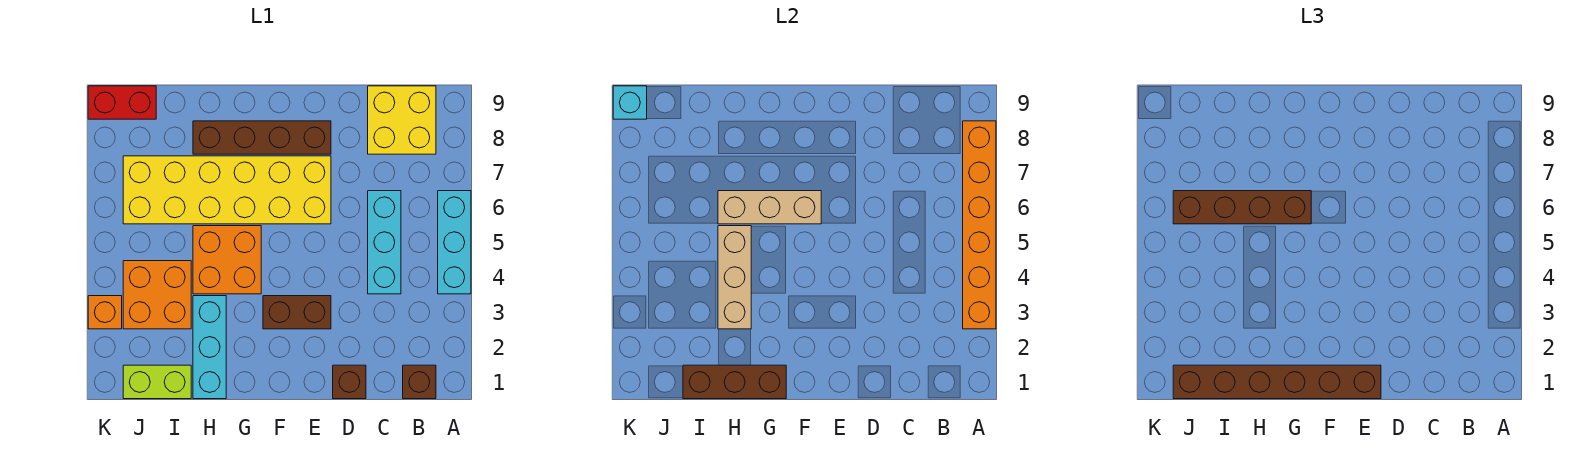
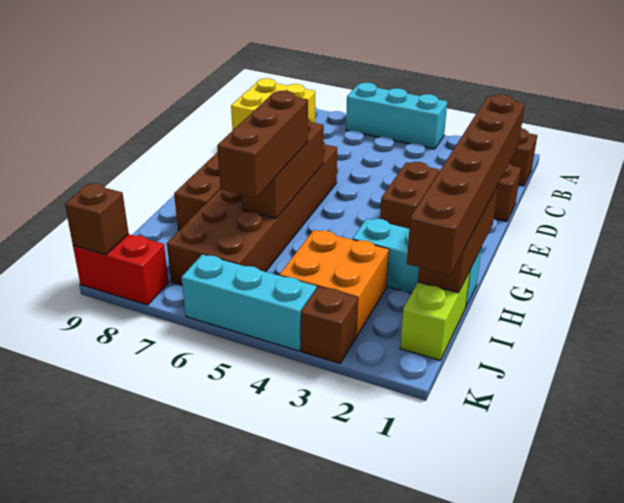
orange 1x6 brick [963,121,996,329] -> none
cyan 1x3 brick [368,191,401,294] -> cyan 1x3 brick moved to [181,254,317,351]
yellow 2x6 brick [123,156,331,224] -> brown 2x6 brick [167,142,337,285]
tan 1x3 brick [718,191,821,224] -> brown 1x3 brick [241,119,324,218]
orange 2x2 brick [193,226,261,294] -> none
brown 1x4 brick [1173,191,1311,224] -> brown 1x3 brick [217,91,308,198]
tan 1x3 brick [718,226,751,329] -> none
red 1x2 brick [88,86,156,119] -> red 1x2 brick turned to [73,234,169,305]
orange 1x1 brick [88,296,122,329] -> brown 1x1 brick [301,287,358,363]
cyan 1x1 brick [613,86,647,119] -> brown 1x1 brick [65,184,129,255]

